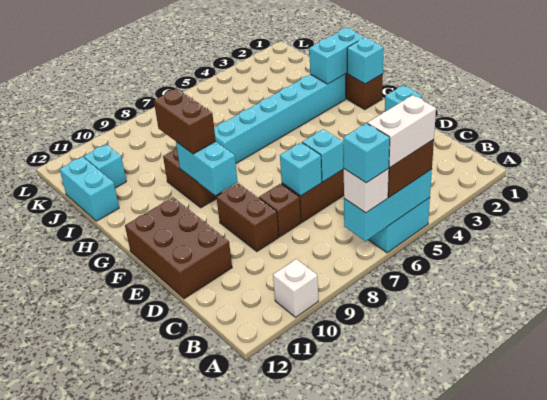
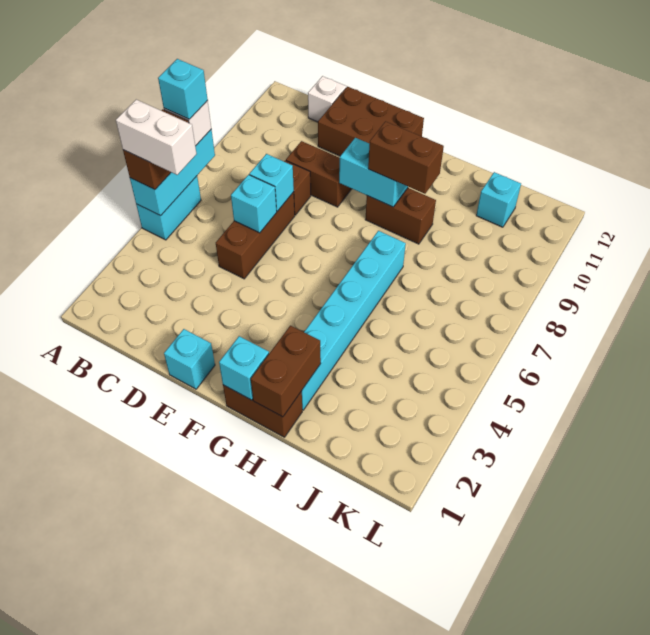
white 1x2 brick [368,95,436,167] -> white 1x2 brick turned to [116,100,196,175]
white 1x1 brick [273,259,318,317] -> white 1x1 brick moved to [308,76,346,122]
cyan 1x2 brick [309,28,364,84] -> brown 1x2 brick [251,326,321,417]
cyan 1x2 brick [60,157,119,221] -> none

